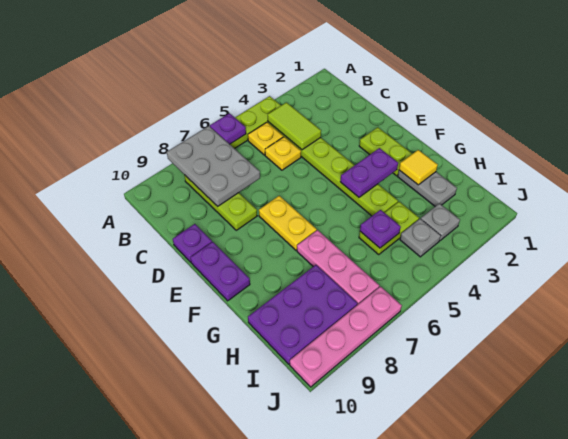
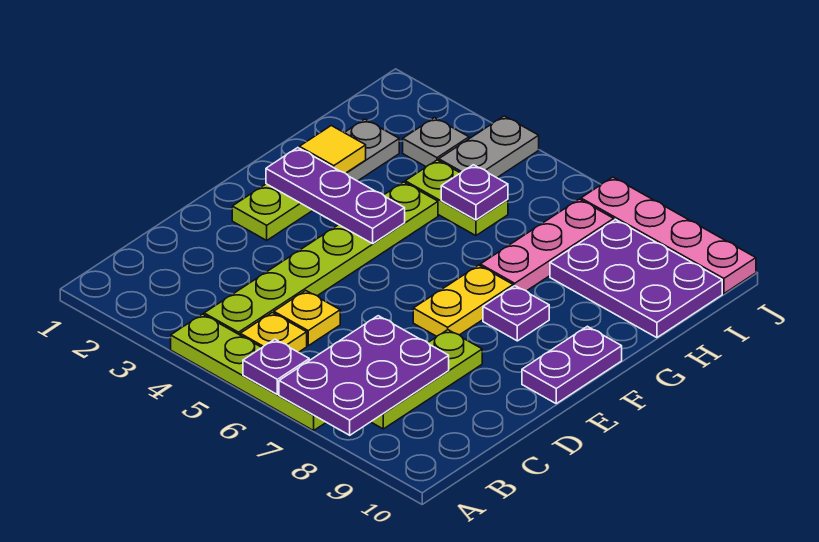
grey 2x3 plate [167,126,260,206] -> purple 2x3 plate [279,316,449,435]
lime 1x2 tile [268,102,321,150] -> none
purple 1x1 plate [173,224,212,262] -> purple 1x1 plate moved to [483,286,549,341]
purple 1x2 plate [340,148,398,197] -> purple 1x3 plate [266,148,405,244]
grey 1x1 plate [400,219,441,257] -> grey 1x2 plate [439,116,539,178]

